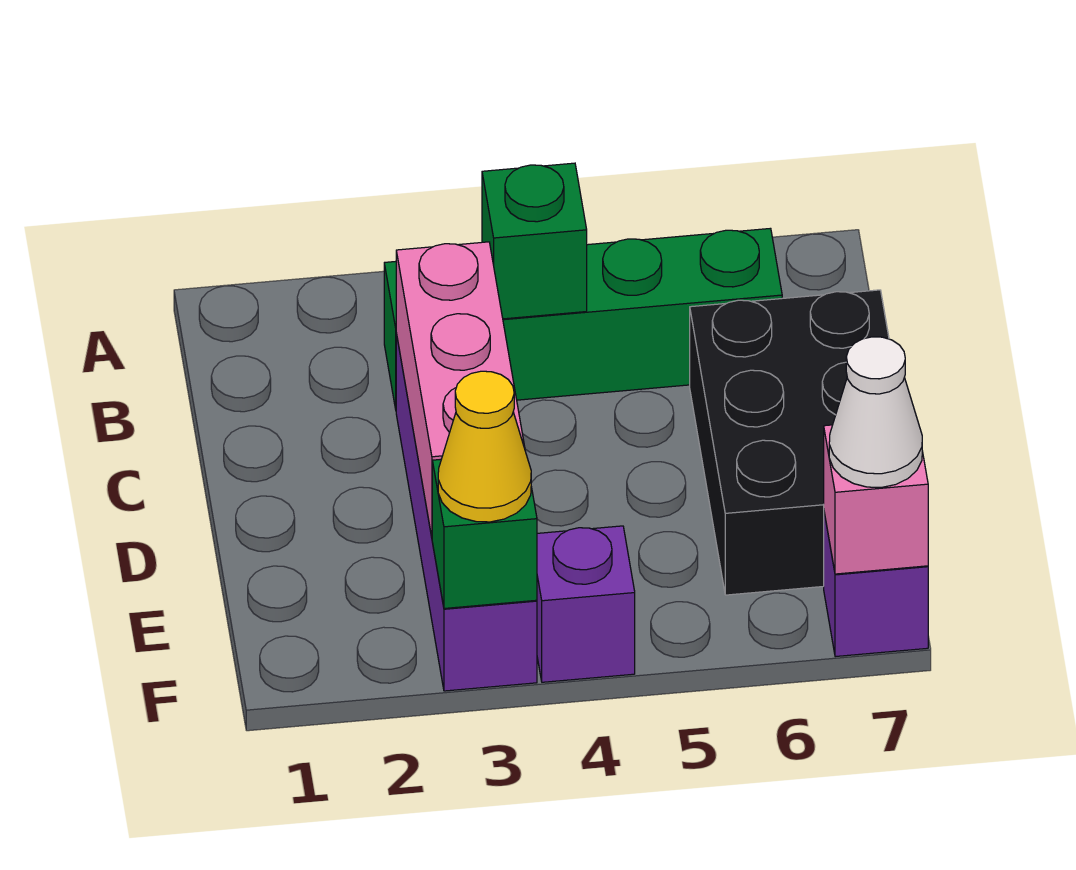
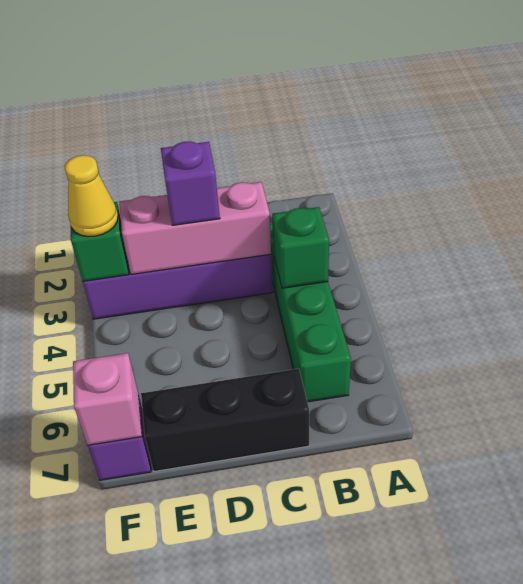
black 2x3 brick [690,290,889,595] -> black 1x3 brick [141,369,309,472]
purple 1x1 brick [537,526,635,682] -> purple 1x1 brick moved to [161,141,220,225]
white 1x1 cone [829,337,922,487] -> none

